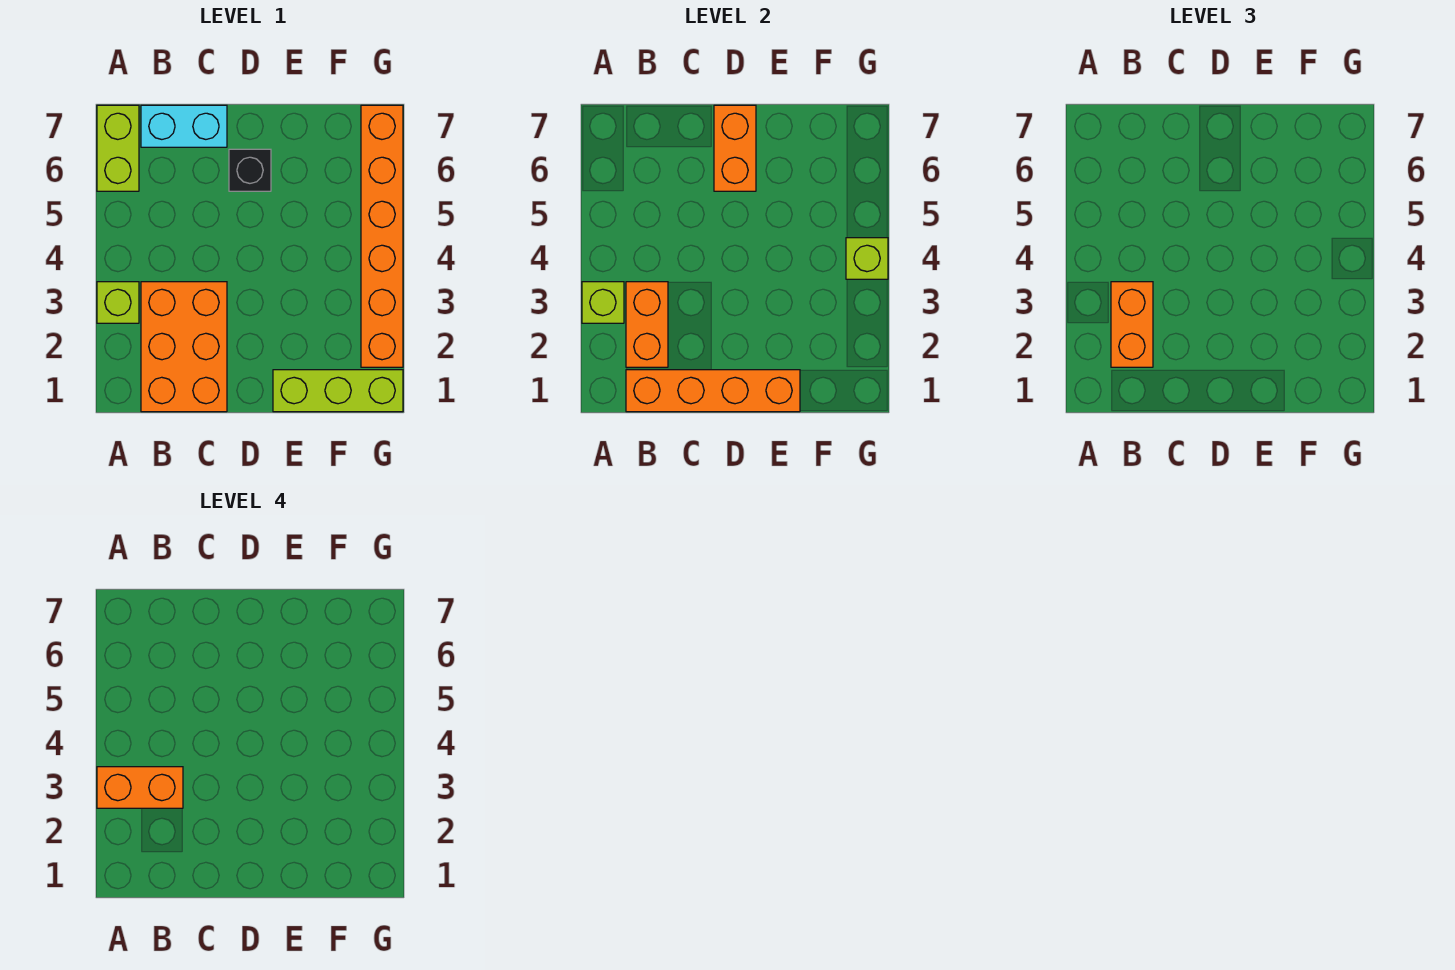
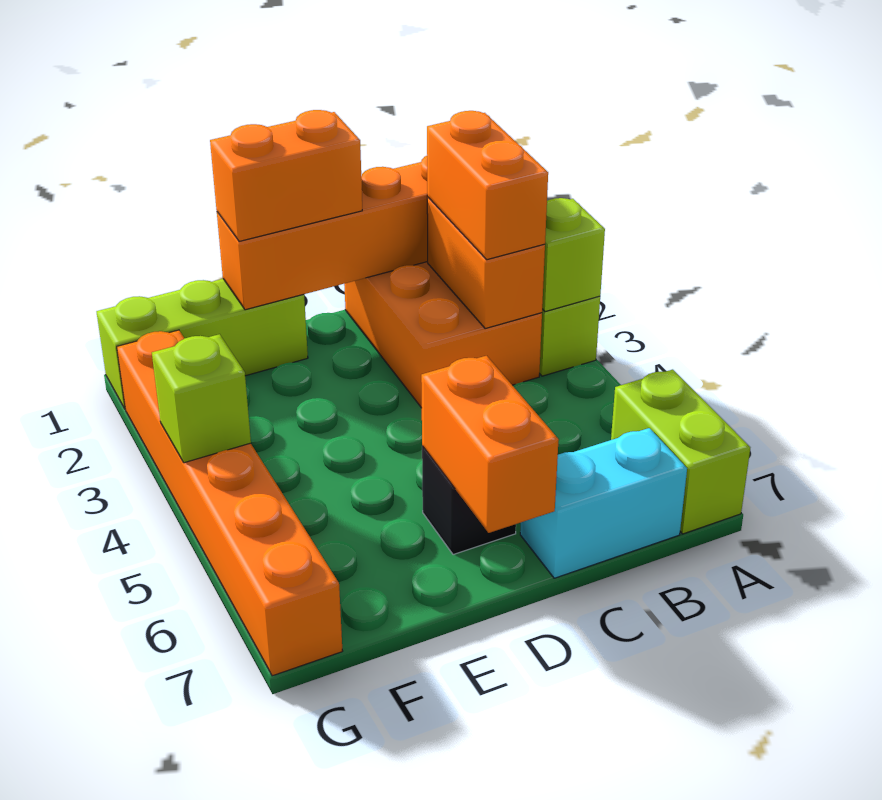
orange 1x2 brick [97,767,183,808] -> orange 1x2 brick moved to [210,110,362,241]

